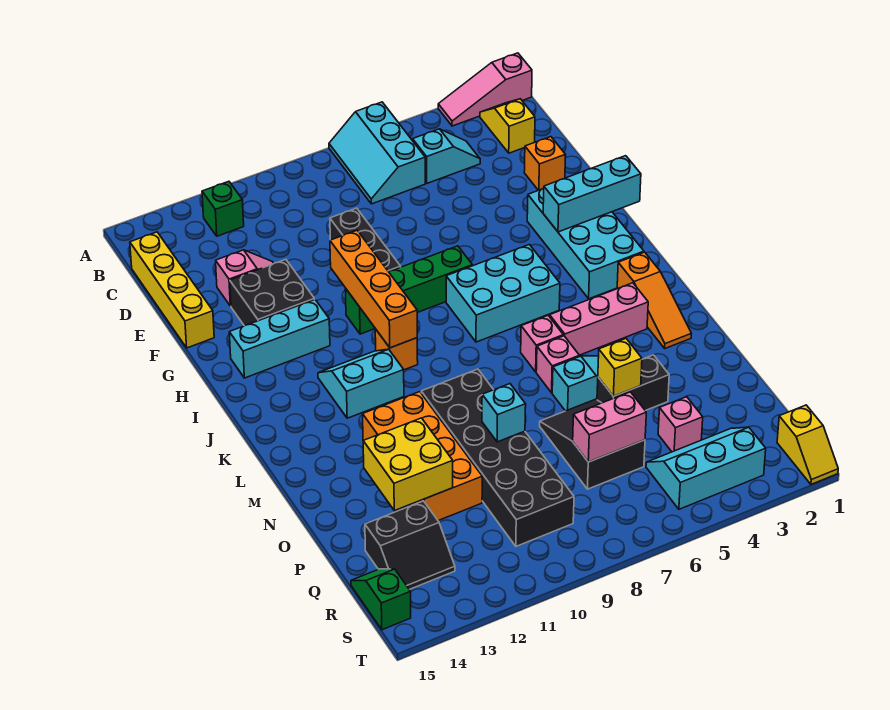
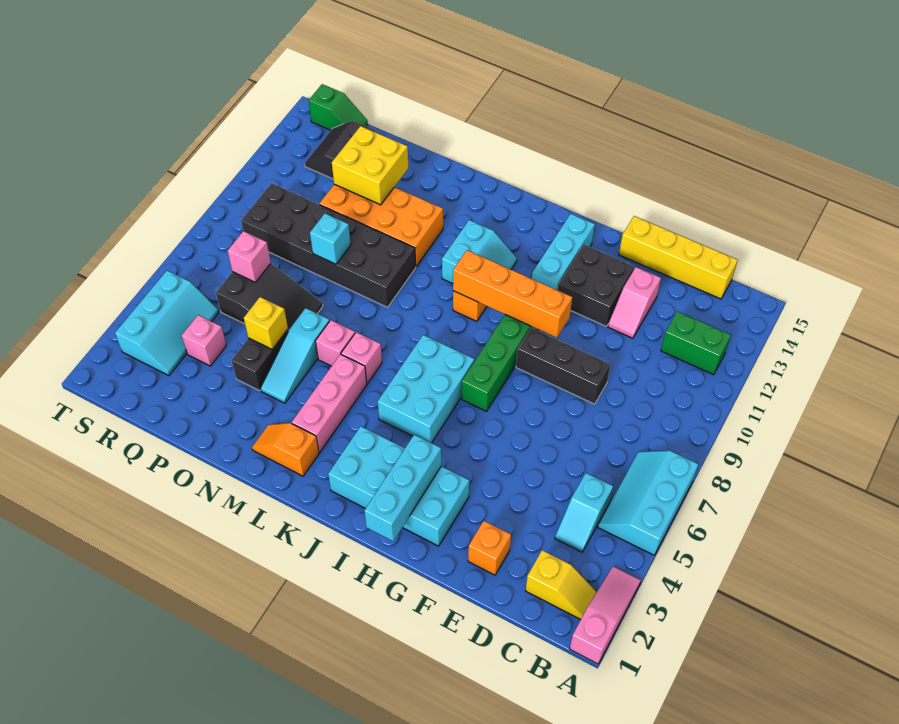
cyan 2x3 slope [329,102,425,204] -> cyan 2x3 slope turned to [598,450,698,555]
green 1x1 brick [202,181,244,236] -> green 1x2 brick [661,311,731,375]
orange 1x3 slope [617,252,691,348] -> orange 1x2 slope [252,423,319,476]
pink 1x2 brick [573,392,646,462] -> pink 1x1 brick [228,231,271,282]
yellow 1x2 slope [777,405,838,484] -> none

